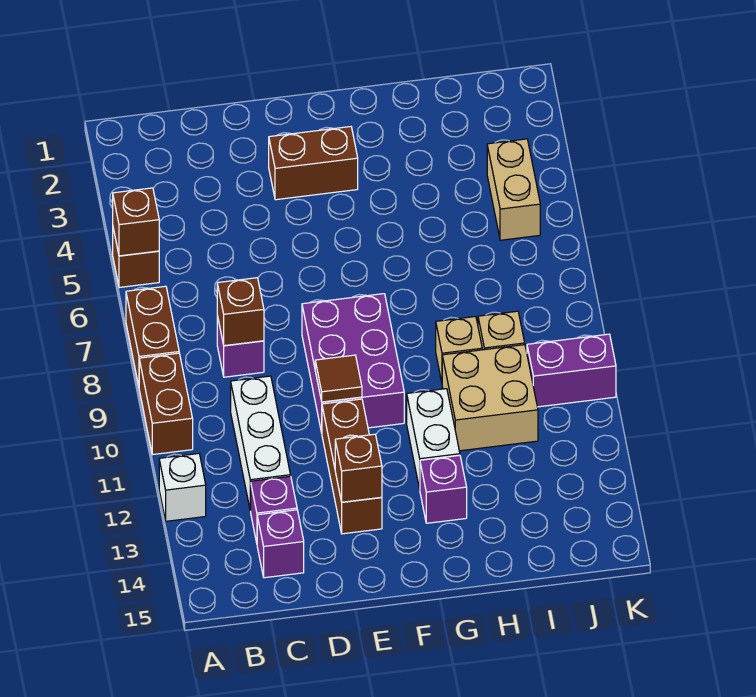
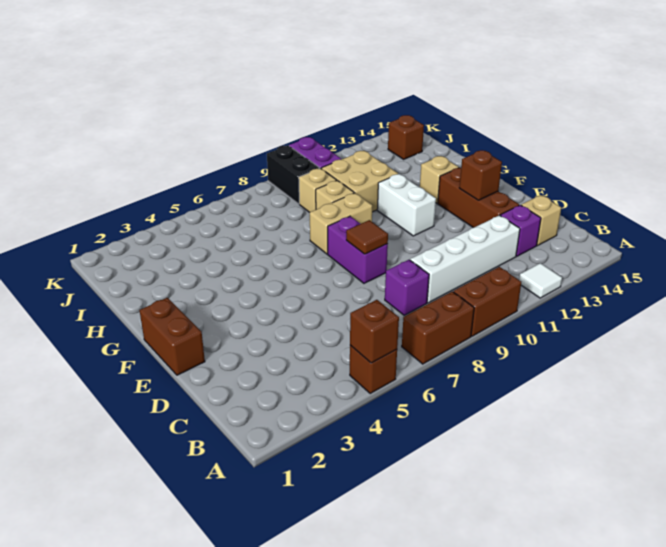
white 1x1 brick [159,454,206,521] -> white 1x1 tile [519,263,562,298]
brown 1x1 brick [217,278,264,346] -> brown 1x1 brick moved to [388,115,424,159]
white 1x3 brick [231,376,291,511] -> white 1x4 brick [410,215,520,303]
purple 1x1 brick [257,510,304,578] -> tan 1x1 brick [521,195,561,246]
brown 1x2 brick [269,127,358,200] -> brown 1x2 brick moved to [139,298,205,375]
purple 2x3 brick [302,294,404,433] -> purple 1x2 brick [328,216,388,283]
brown 1x1 tile [315,355,362,402] -> brown 1x1 tile moved to [346,220,388,254]
brown 1x3 brick [322,399,382,534] -> brown 1x3 brick turned to [438,168,519,228]
white 1x2 brick [407,389,460,489] -> white 1x2 brick turned to [377,174,436,236]
purple 1x1 brick [420,455,467,523] -> tan 1x1 brick [420,156,459,203]
tan 1x2 brick [487,139,540,240] -> tan 1x2 brick moved to [310,193,372,254]
none -> black 1x2 brick [267,146,319,204]

